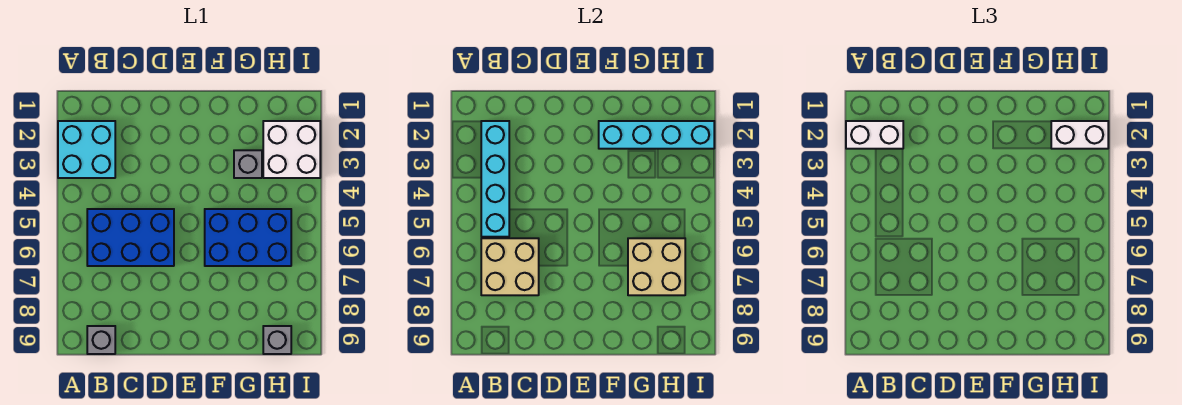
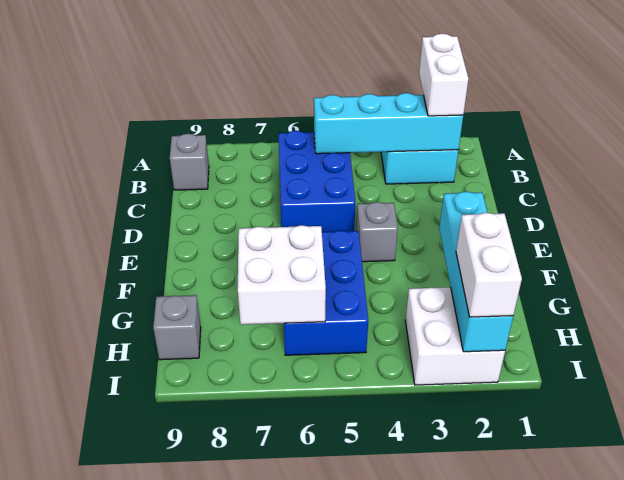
tan 2x2 brick [481,238,539,295] -> none
grey 1x1 brick [234,150,262,178] -> grey 1x1 brick moved to [356,202,398,262]
tan 2x2 brick [628,238,685,295] -> white 2x2 brick [238,225,326,325]

